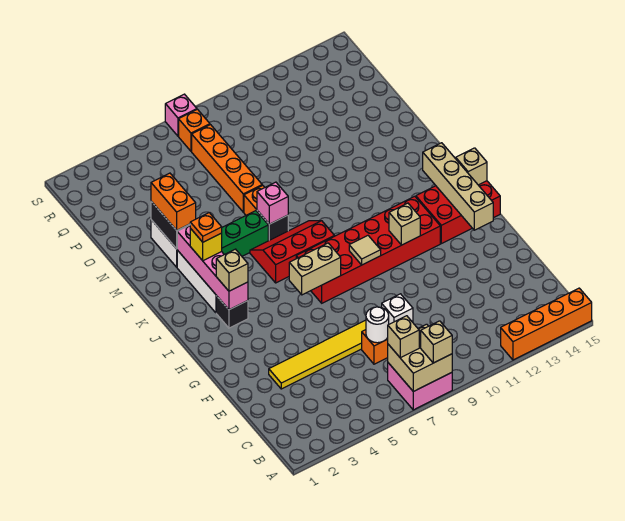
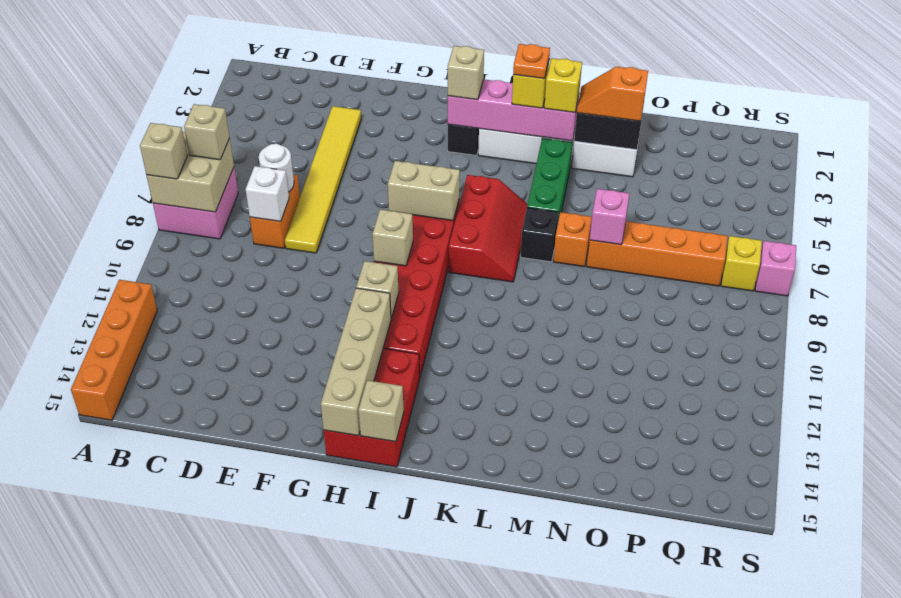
tan 1x4 brick [423,143,493,230] -> tan 1x4 brick turned to [321,288,391,436]
tan 1x2 brick [289,243,341,295] -> tan 1x2 brick turned to [388,161,460,221]
tan 1x1 tile [349,236,381,265] -> tan 1x1 brick [372,210,413,266]
none -> yellow 1x1 brick [544,58,582,112]
pink 1x1 brick [257,182,288,224] -> pink 1x1 brick moved to [590,189,629,245]
orange 1x2 brick [151,173,196,230] -> orange 1x2 slope [577,67,648,121]
orange 1x1 brick [179,109,210,151] -> yellow 1x1 brick [721,236,762,291]

